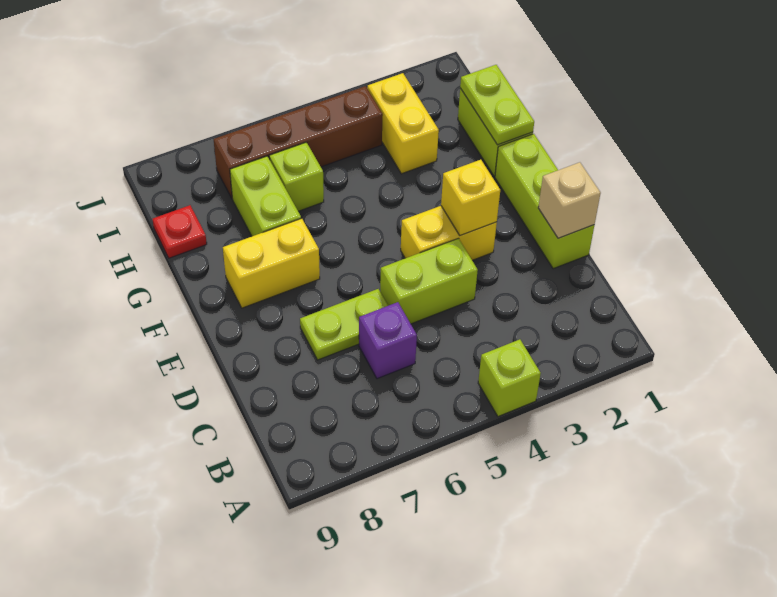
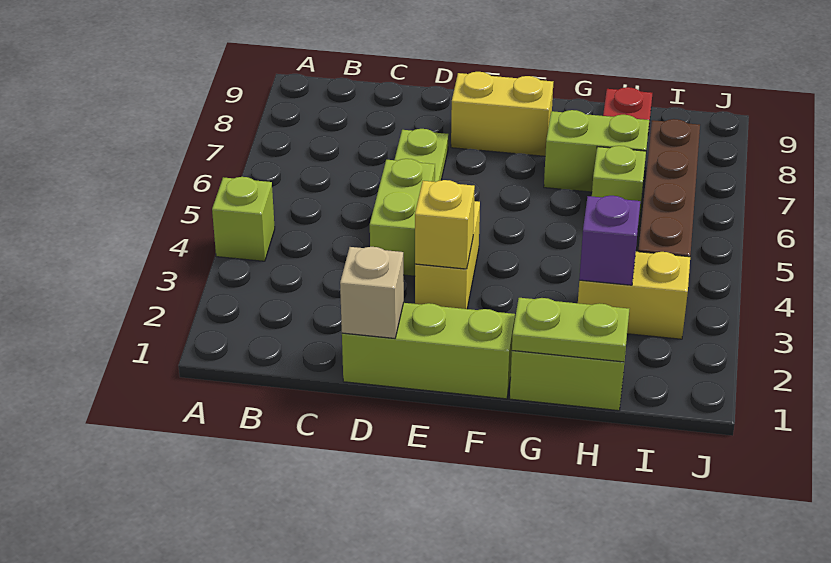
purple 1x1 brick [359,302,417,379] -> purple 1x1 brick moved to [579,196,640,285]
yellow 1x2 brick [223,218,320,308] -> yellow 1x2 brick turned to [451,72,553,156]

